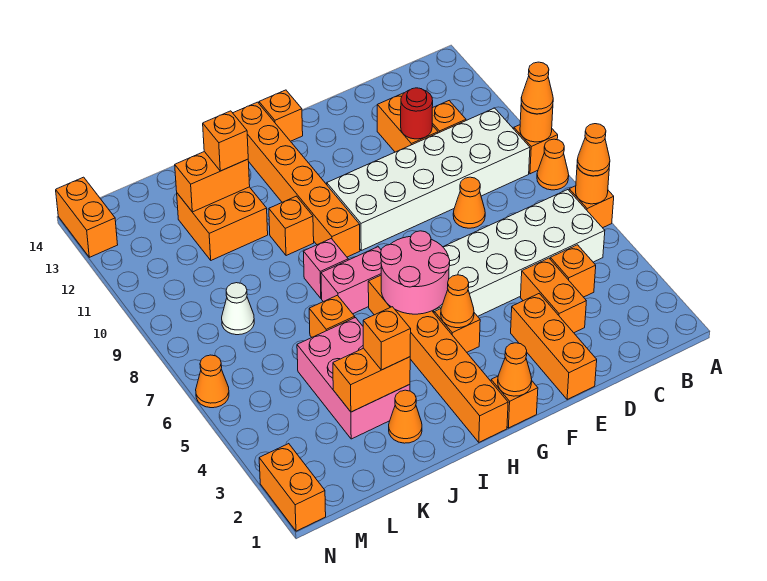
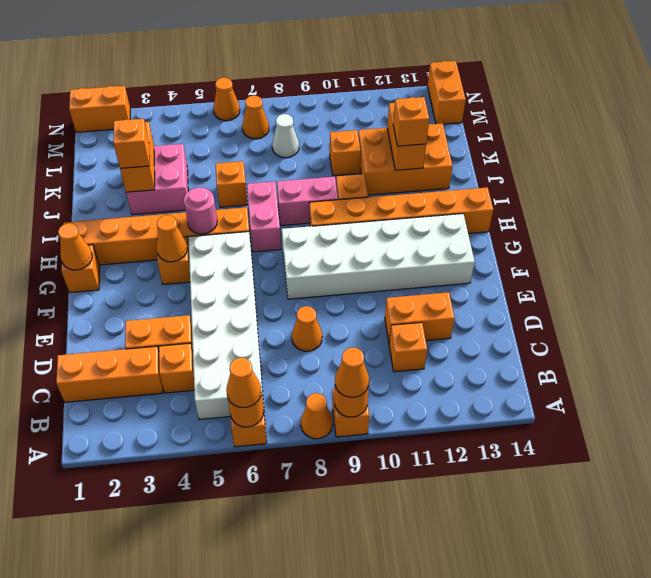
white 2x6 brick [327,108,530,250] -> white 2x6 brick turned to [282,214,475,299]
red 1x1 round brick [401,88,433,139] -> none
orange 1x3 brick [511,293,597,400] -> orange 1x3 brick moved to [56,346,163,402]
pink 2x2 round brick [381,231,450,314] -> pink 1x1 round brick [184,188,217,234]
orange 1x1 brick [259,90,303,141] -> orange 1x1 brick moved to [330,130,361,176]
pink 1x1 brick [303,239,348,298] -> pink 1x2 brick [277,177,338,225]
orange 1x1 cone [389,390,422,443] -> orange 1x1 cone moved to [242,95,269,139]
pink 2x3 brick [297,318,410,439] -> pink 2x2 brick [126,144,188,215]
orange 2x2 brick [177,187,268,260] -> orange 2x3 brick [358,123,453,195]
orange 1x2 brick [56,177,118,257] -> orange 1x2 brick turned to [428,61,466,124]

